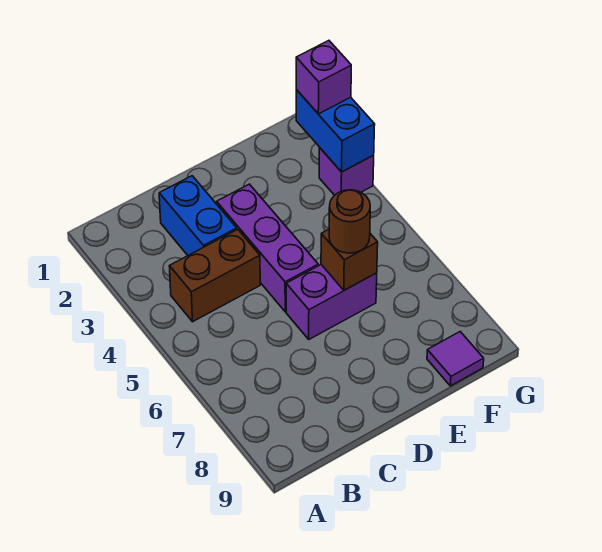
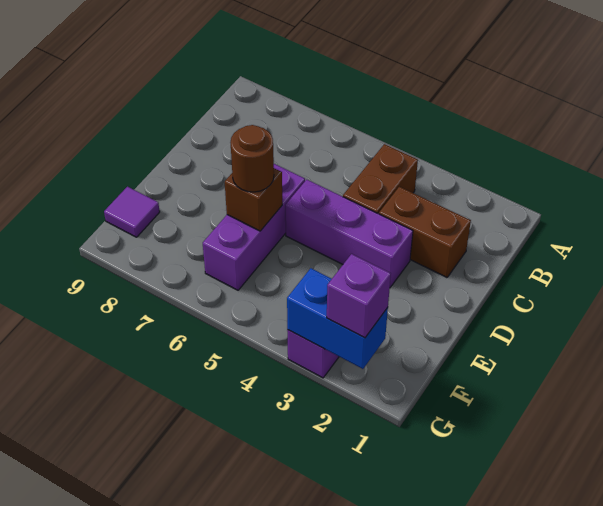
blue 1x2 brick [159,176,237,255] -> brown 1x2 brick [379,187,471,277]
purple 1x2 brick [286,265,377,339] -> purple 1x3 brick [203,164,305,290]

